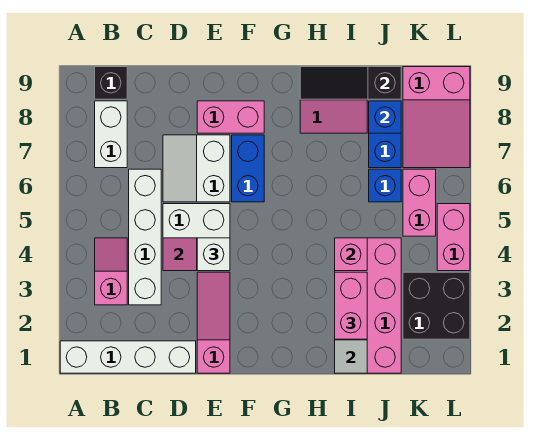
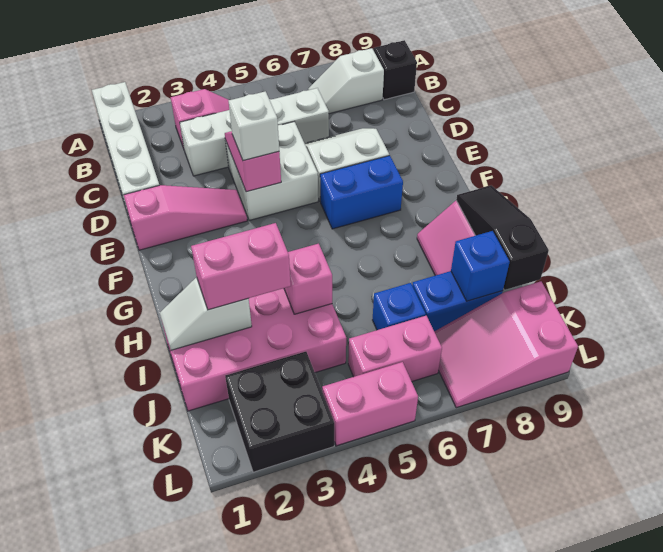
white 1x2 brick [95,101,127,168] -> white 1x2 slope [308,48,384,114]
pink 1x2 brick [197,101,264,133] -> none

